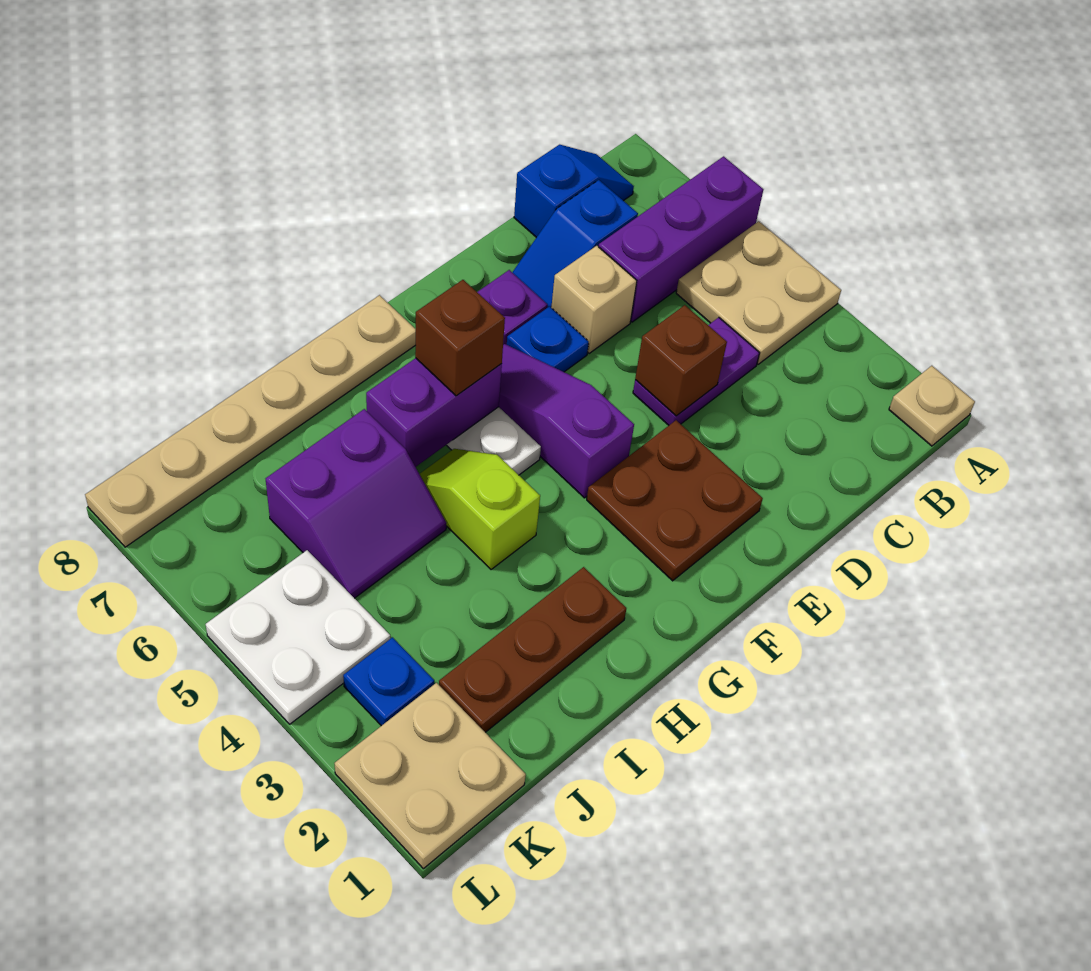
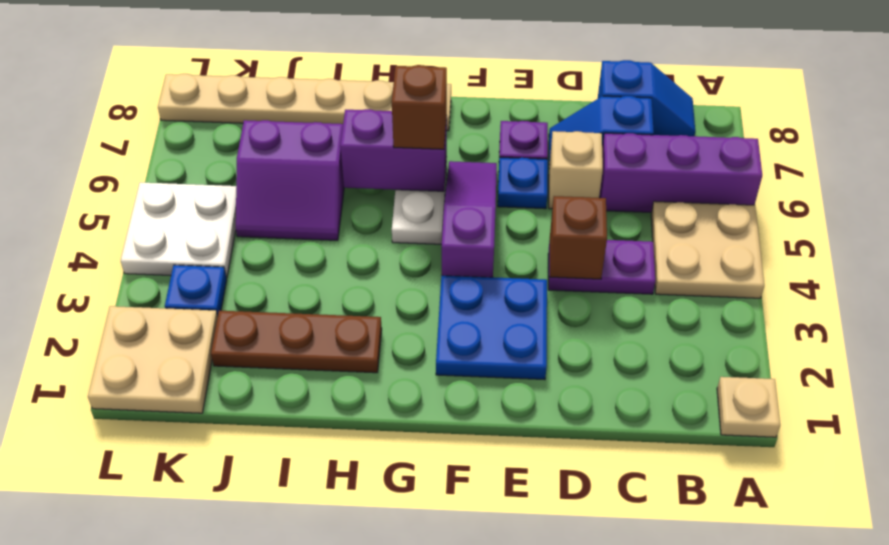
brown 2x2 plate [587,420,763,581] -> blue 2x2 plate [436,275,547,380]
lime 1x2 slope [420,449,540,570] -> none

